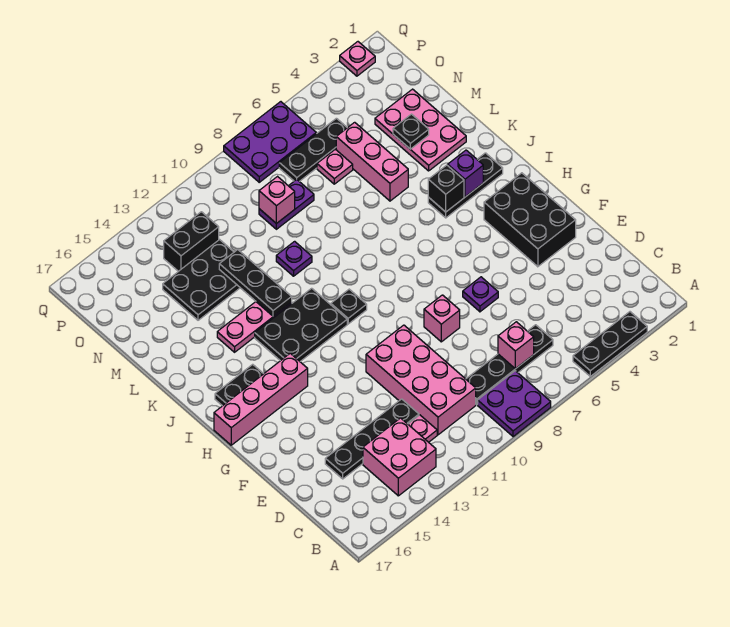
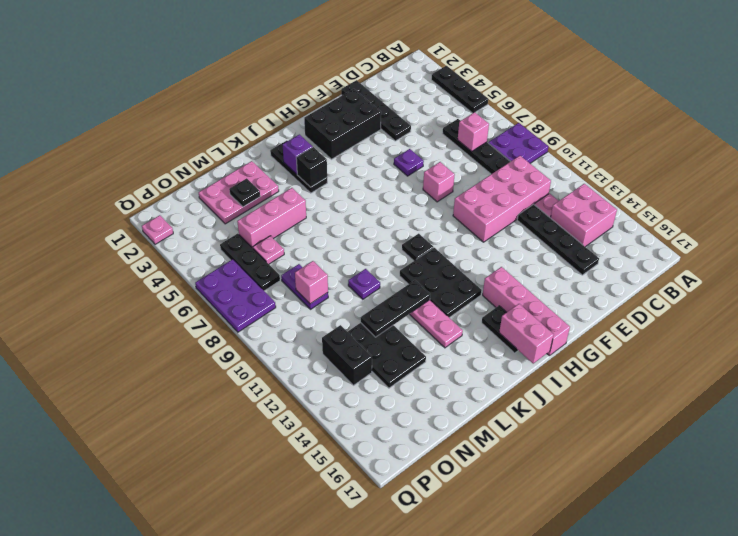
none -> black 1x4 plate [341,80,411,141]
none -> pink 1x2 brick [499,304,554,363]

